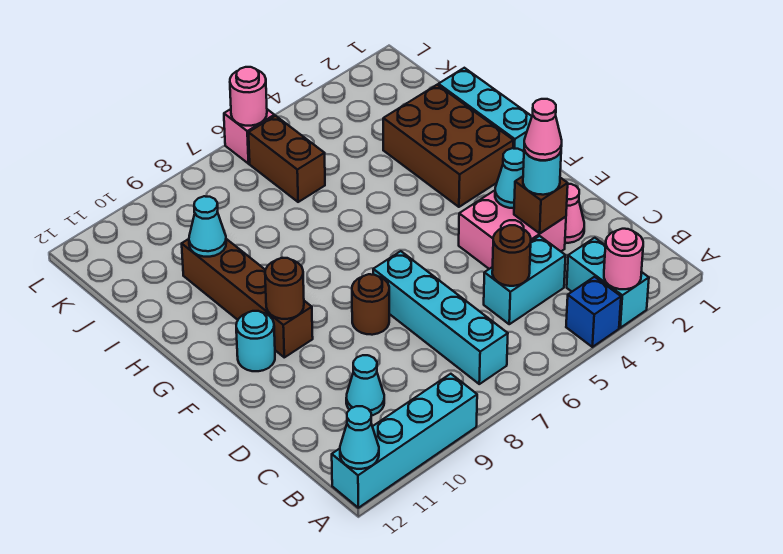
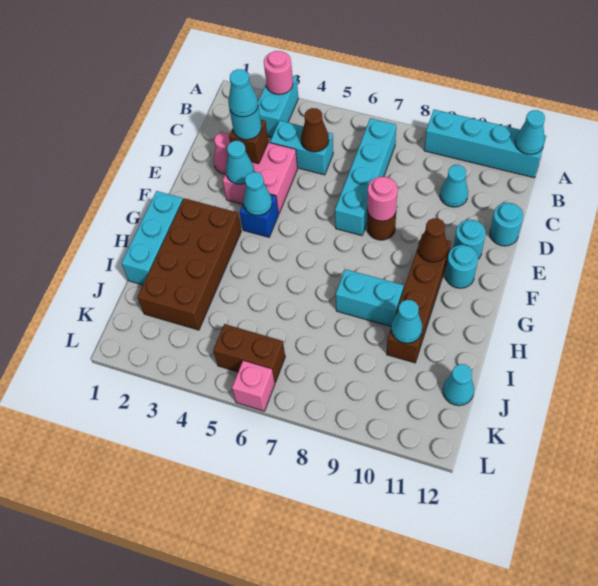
blue 1x1 brick [566,277,621,347] -> blue 1x1 brick moved to [240,194,279,237]
brown 1x1 round brick [492,225,531,286] -> brown 1x1 cone [301,108,329,152]
pink 1x1 cone [524,99,562,160] -> cyan 1x1 cone [228,69,258,117]
none -> cyan 1x1 round brick [490,203,523,246]
none -> cyan 1x1 round brick [454,220,486,259]
none -> cyan 1x1 cone [243,172,272,216]
brown 1x1 round brick [265,258,304,319] -> brown 1x1 cone [418,218,448,262]
brown 2x3 brick [383,85,514,207] -> brown 2x4 brick [137,198,241,330]
none -> cyan 1x2 brick [336,269,404,326]
brown 1x2 brick [248,116,325,202] -> brown 1x2 brick turned to [213,324,285,383]
none -> cyan 1x1 cone [443,364,474,406]
pink 1x1 round brick [230,67,267,126] -> pink 1x1 round brick moved to [367,176,398,221]

